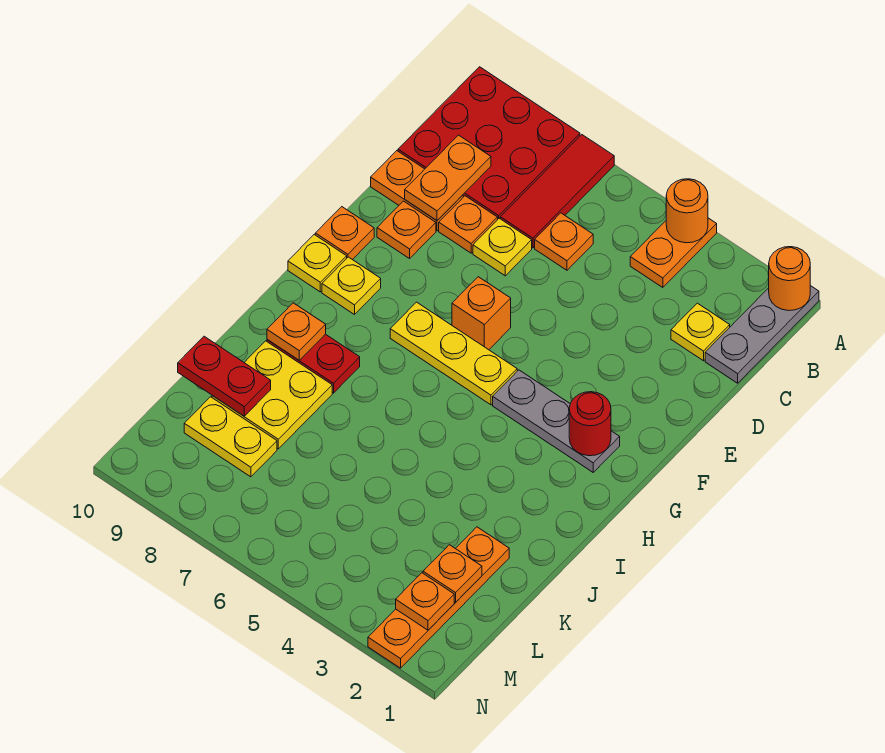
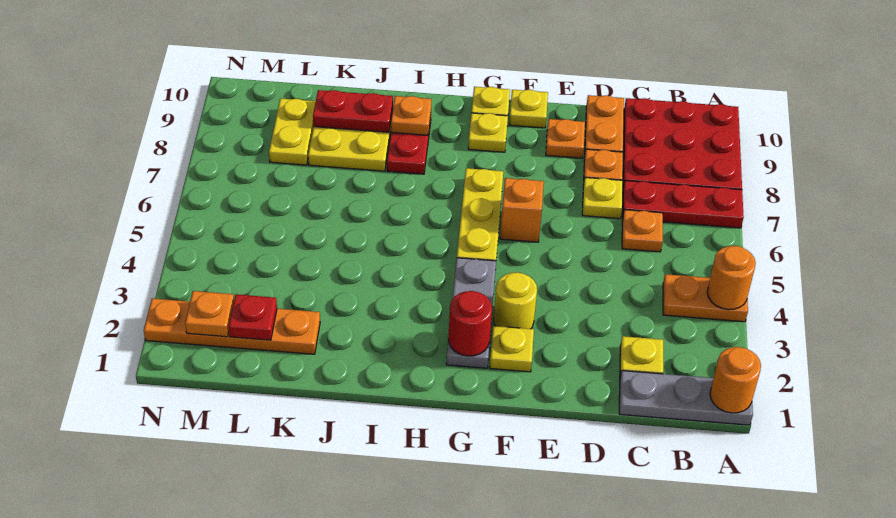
red 1x3 tile [500,135,614,248] -> red 1x3 plate [622,181,744,228]
orange 1x2 plate [405,135,491,220] -> none
none -> yellow 1x1 plate [490,326,534,372]
none -> yellow 1x1 round brick [494,272,537,329]
orange 1x1 plate [315,207,374,260] -> yellow 1x1 plate [509,90,548,128]
red 1x2 plate [178,336,271,416] -> red 1x2 plate turned to [313,90,393,132]
orange 1x1 plate [423,545,482,602] -> red 1x1 plate [229,294,277,340]

